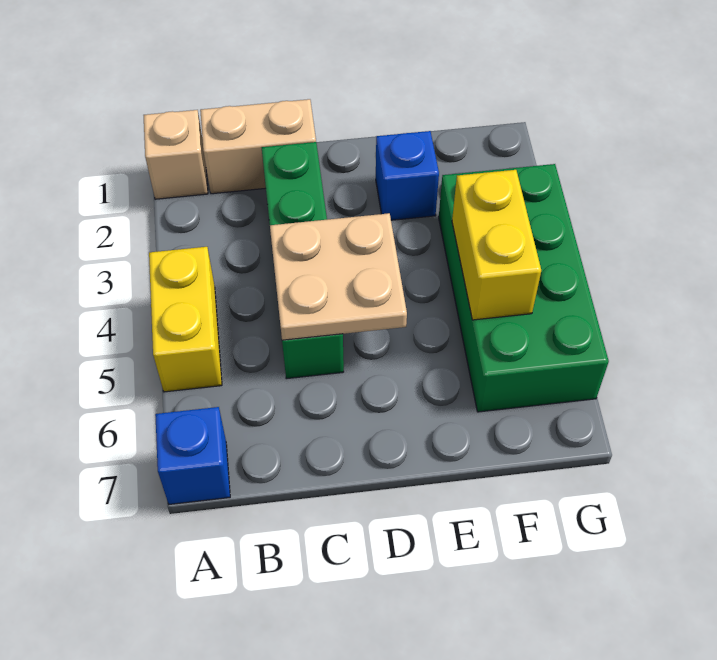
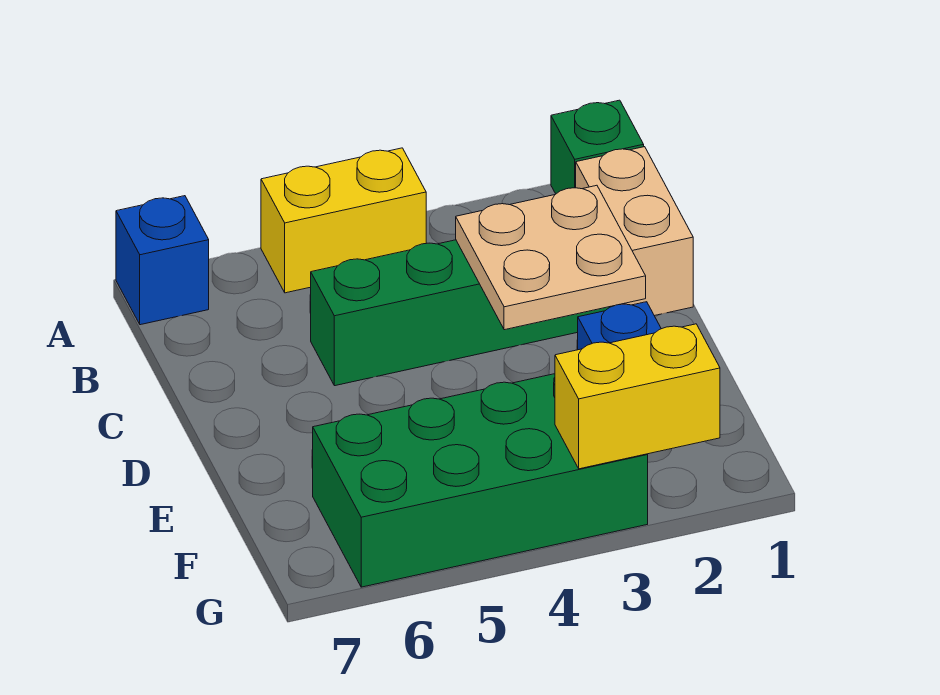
tan 1x1 brick [144,110,208,199] -> green 1x1 brick [551,100,644,194]
tan 2x2 plate [270,213,407,340] -> tan 2x2 plate moved to [456,185,646,330]
yellow 1x2 brick [452,170,541,320] -> yellow 1x2 brick moved to [555,324,720,469]

